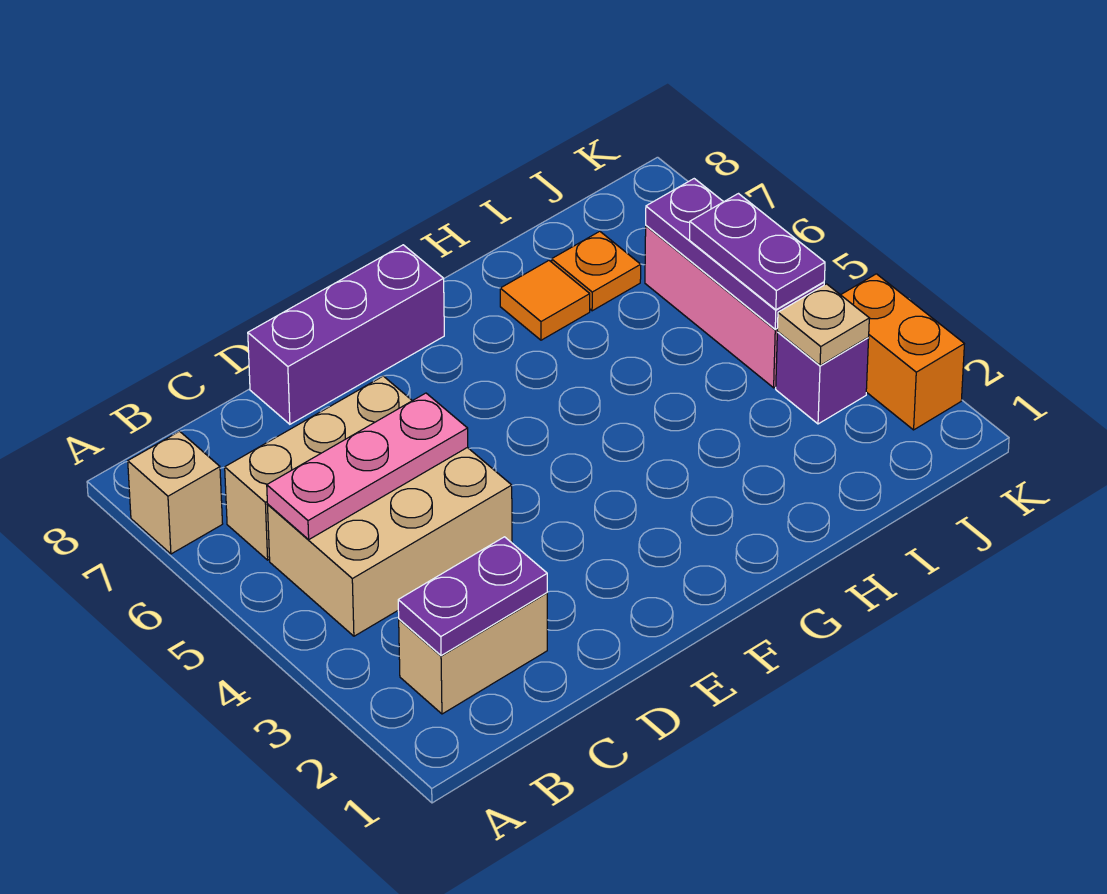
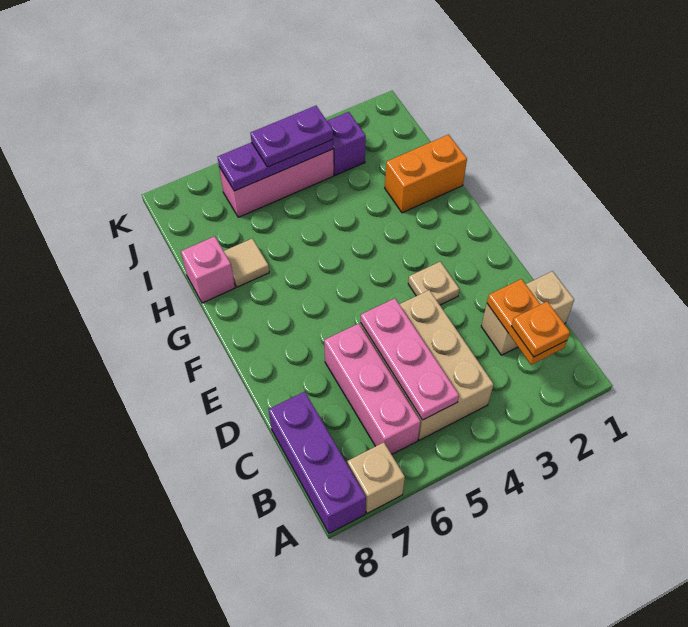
tan 1x2 brick [399,593,547,714] -> tan 1x2 brick turned to [481,271,574,355]
purple 1x2 plate [398,537,547,656] -> orange 1x2 plate [487,279,567,365]
tan 1x3 brick [225,376,412,560] -> pink 1x3 brick [324,324,421,455]
purple 1x3 brick [248,245,444,424] -> purple 1x3 brick moved to [269,392,366,533]
orange 1x1 tile [500,261,590,340] -> tan 1x1 tile [224,239,269,287]
none -> pink 1x1 brick [181,236,235,303]
orange 1x1 plate [552,231,641,311] -> orange 1x1 plate moved to [512,302,570,357]
tan 1x1 plate [777,284,869,366] -> tan 1x1 plate moved to [408,262,459,305]
orange 1x2 brick [841,274,964,430] -> orange 1x2 brick moved to [385,135,467,213]

